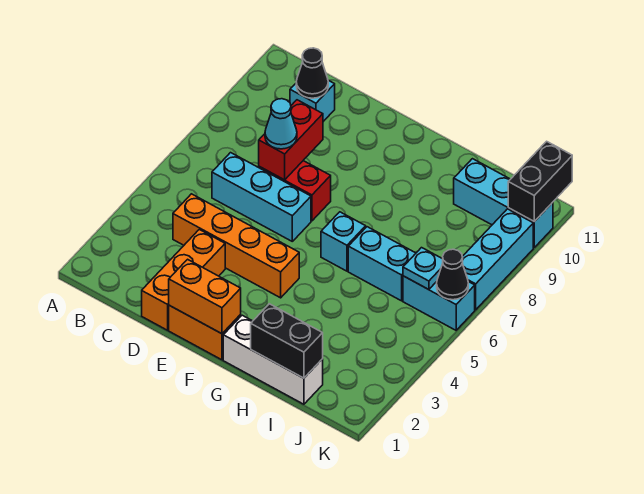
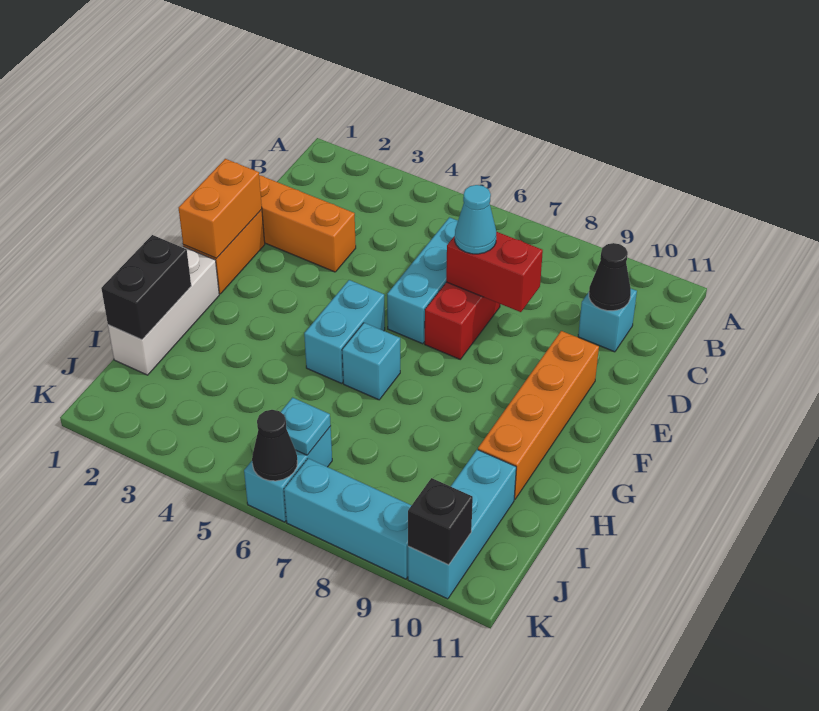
orange 1x4 brick [173,194,299,298] -> orange 1x4 brick moved to [478,331,599,499]
cyan 1x2 brick [348,227,416,301] -> cyan 1x2 brick moved to [304,280,385,383]
black 1x2 brick [508,141,572,222] -> black 1x1 brick [408,478,473,565]

